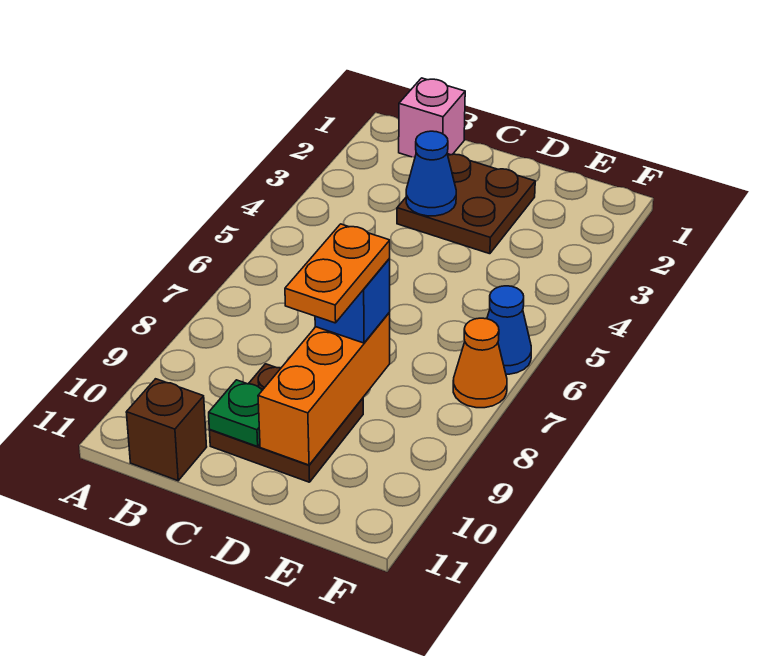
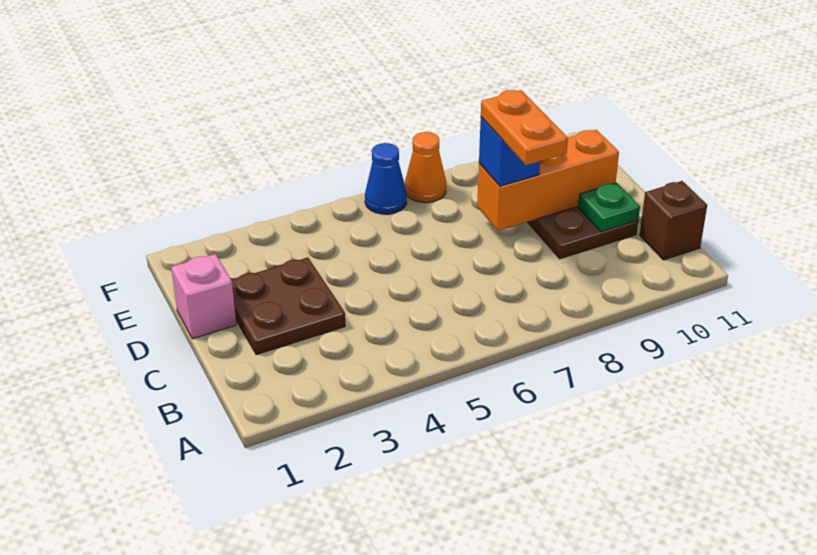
pink 1x1 brick [399,78,465,158] -> pink 1x1 brick moved to [171,254,236,339]
blue 1x1 cone [406,131,456,216] -> none
orange 1x2 plate [285,224,390,323] -> orange 1x2 plate turned to [481,90,568,165]

